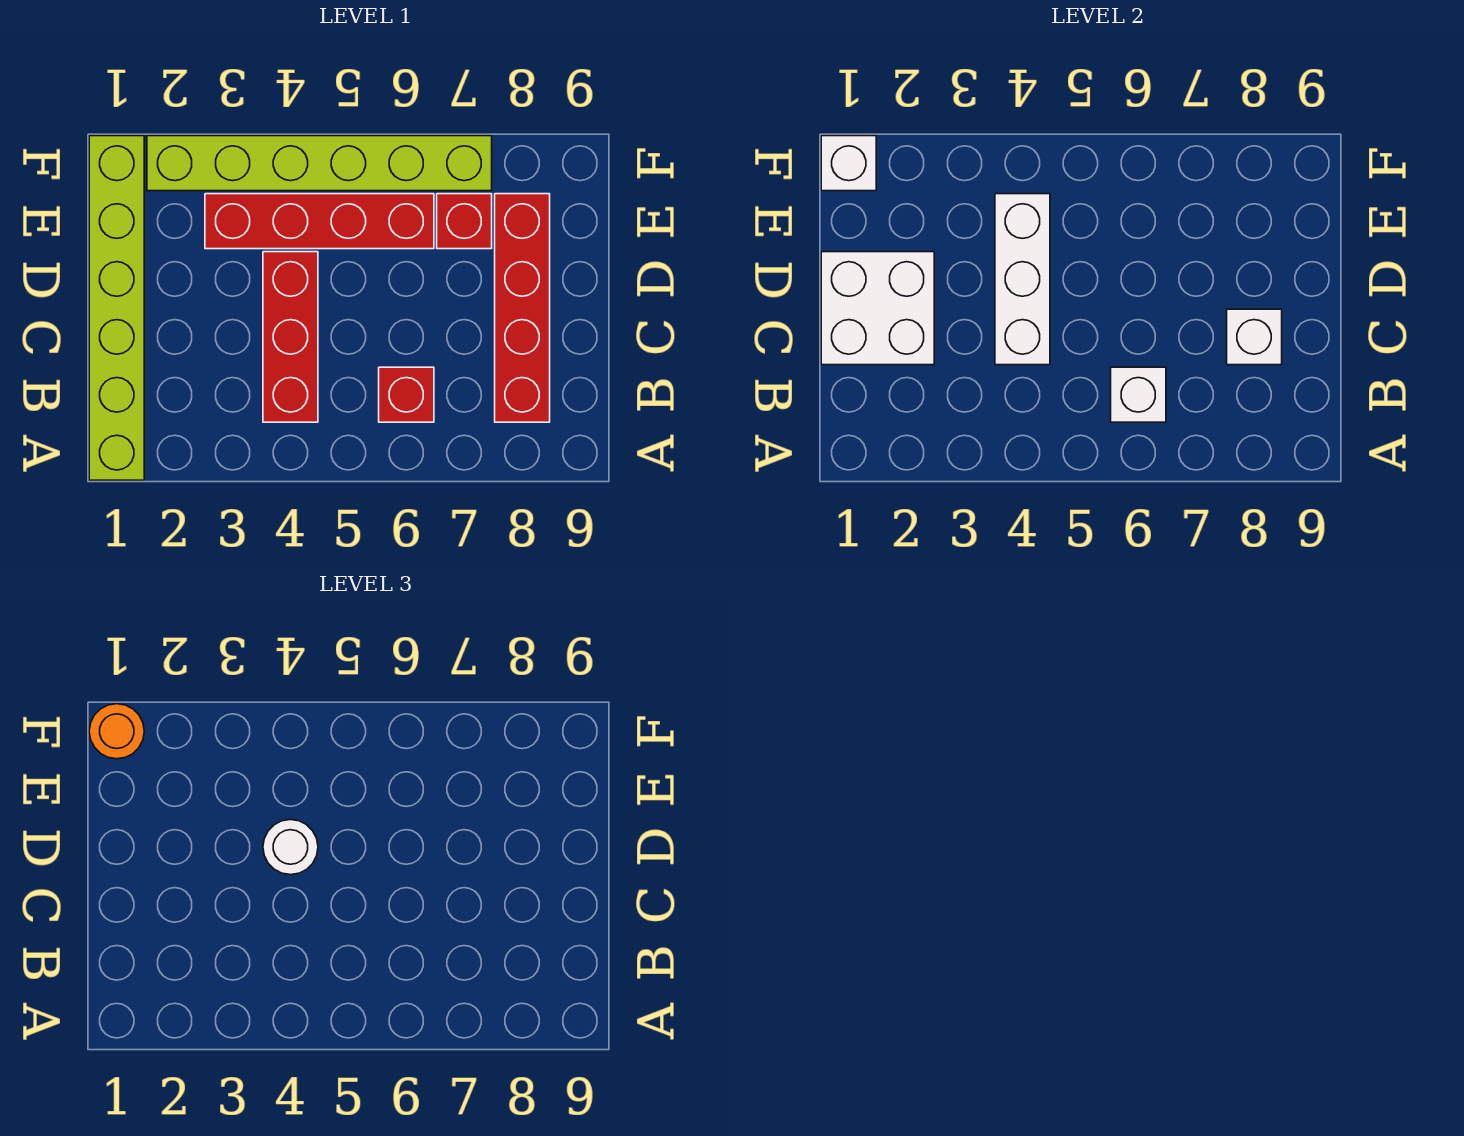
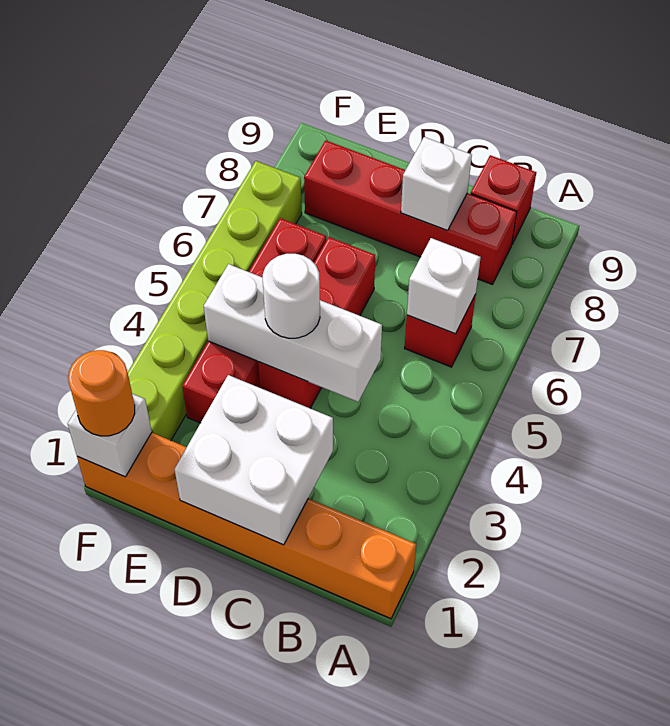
lime 1x6 brick [89,136,144,480] -> orange 1x6 brick [77,433,416,619]
red 1x3 brick [263,252,318,422] -> red 1x3 brick turned to [258,237,375,408]
red 1x1 brick [437,194,492,249] -> red 1x1 brick moved to [471,155,536,244]

